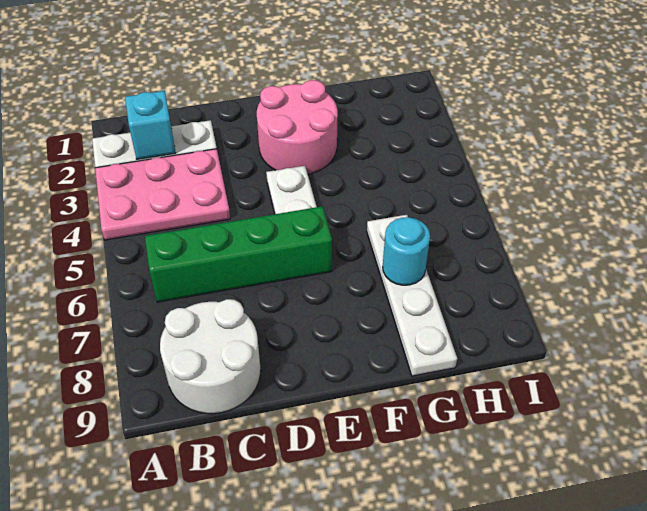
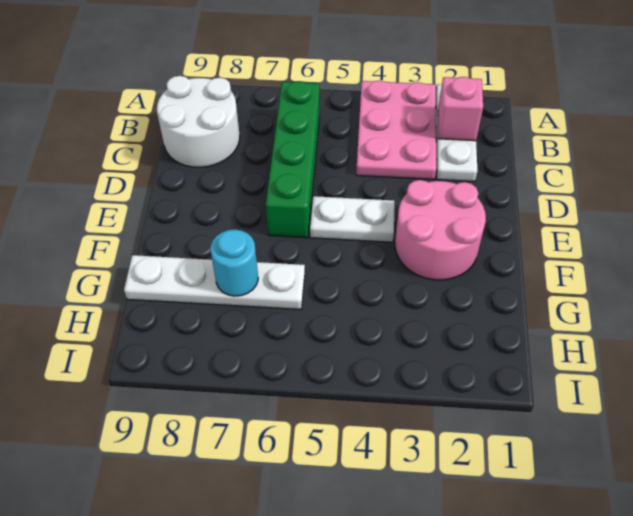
cyan 1x1 brick [125,91,176,159] -> pink 1x1 brick [438,77,483,141]

